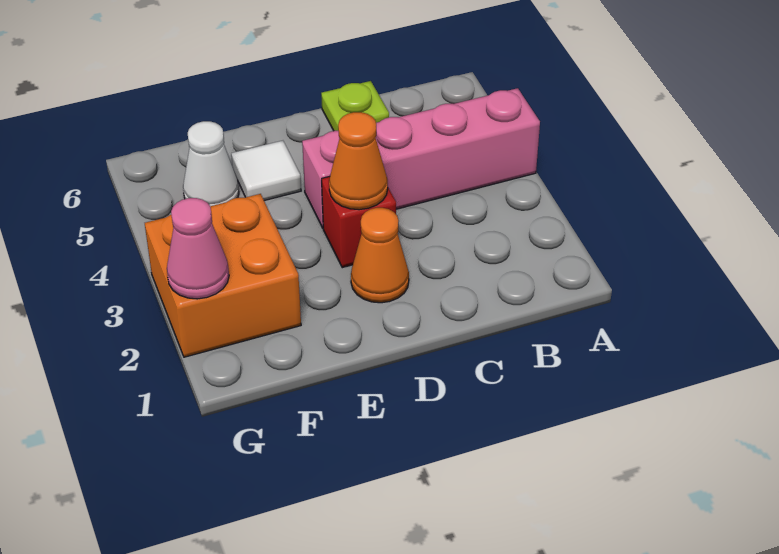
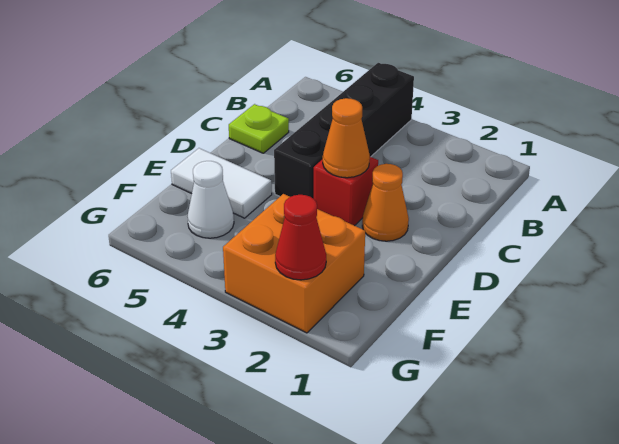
pink 1x4 brick [302,88,540,228] -> black 1x4 brick [274,63,414,199]
white 1x1 tile [231,141,301,201] -> white 1x2 tile [171,148,272,218]
pink 1x1 cone [167,198,229,299] -> red 1x1 cone [275,195,326,280]

